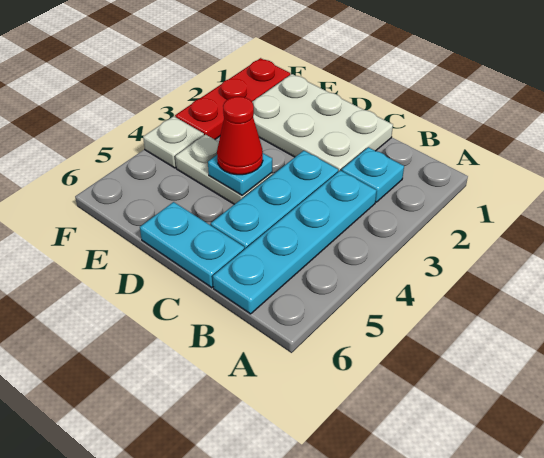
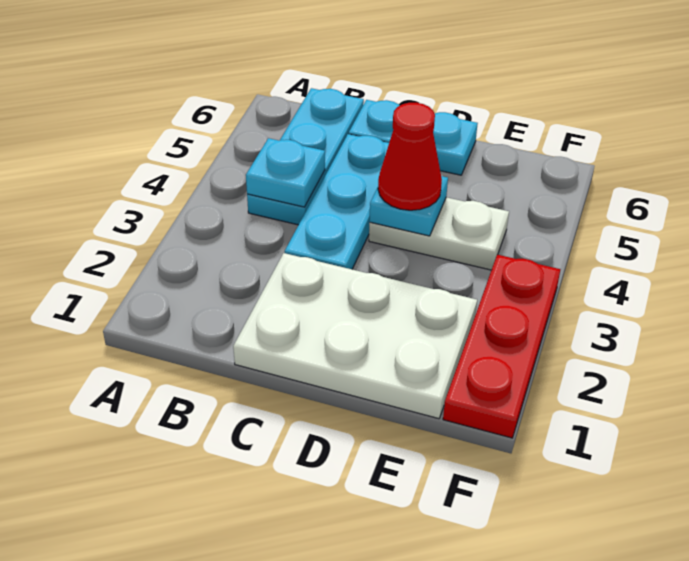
cyan 1x1 plate [342,147,404,202] -> cyan 1x1 plate moved to [246,138,325,207]
cyan 1x4 plate [213,170,377,314] -> cyan 1x3 plate [247,88,364,225]
white 1x1 plate [143,116,204,168] -> none

